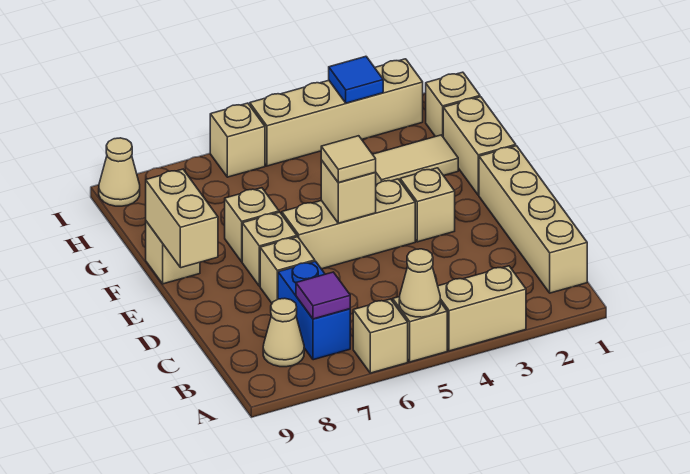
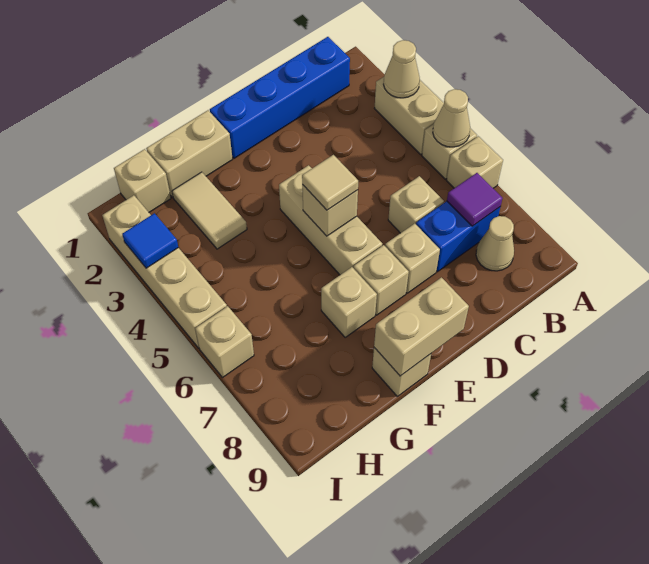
tan 1x4 brick [479,146,587,293] -> blue 1x4 brick [210,37,350,158]
tan 1x1 brick [400,168,455,242] -> tan 1x1 brick moved to [388,176,444,233]
tan 1x1 cone [99,138,140,206] -> tan 1x1 cone moved to [384,40,420,98]

